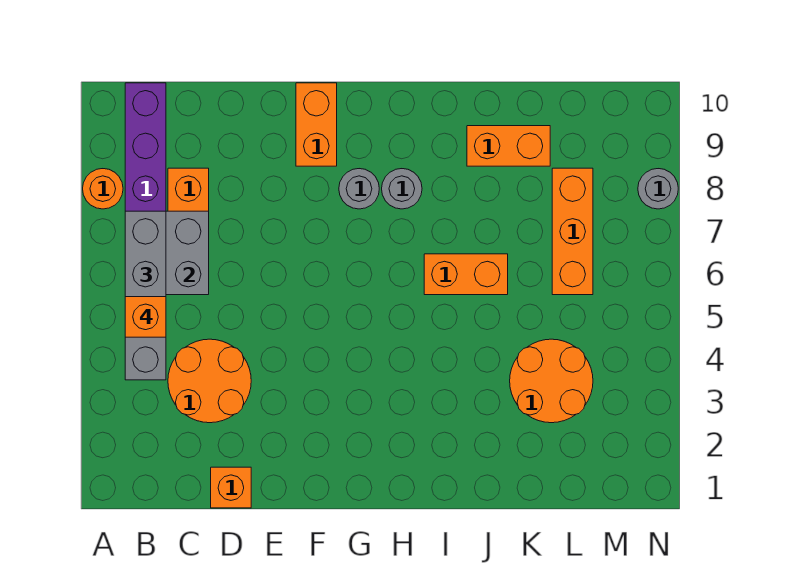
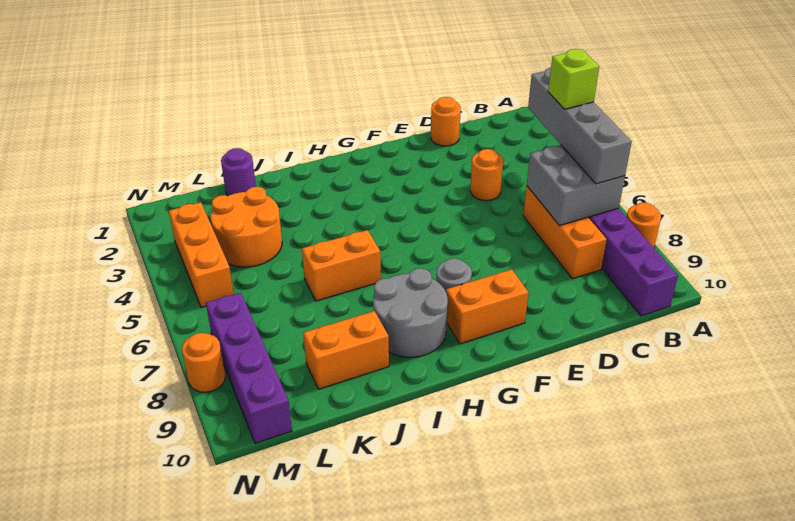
orange 1x1 brick [125,297,166,337] -> lime 1x1 brick [548,49,599,109]
orange 2x2 round brick [168,339,251,423] -> orange 1x1 round brick [470,149,503,201]
orange 1x1 brick [211,467,251,508] -> orange 1x1 round brick [431,97,461,146]
orange 1x2 brick [296,83,337,166] -> orange 1x2 brick turned to [446,269,529,344]
grey 1x1 round brick [382,169,422,209] -> grey 2x2 round brick [373,268,448,357]
none -> purple 1x1 round brick [221,148,256,196]
orange 1x3 brick [552,168,593,295] -> orange 1x3 brick moved to [169,202,234,307]
none -> purple 1x4 brick [206,293,292,443]
grey 1x1 round brick [638,169,678,209] -> orange 1x1 round brick [182,333,225,392]

